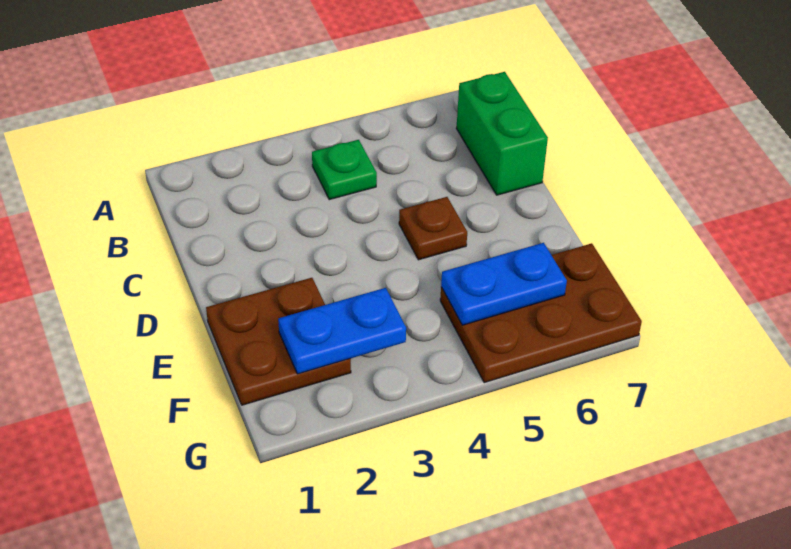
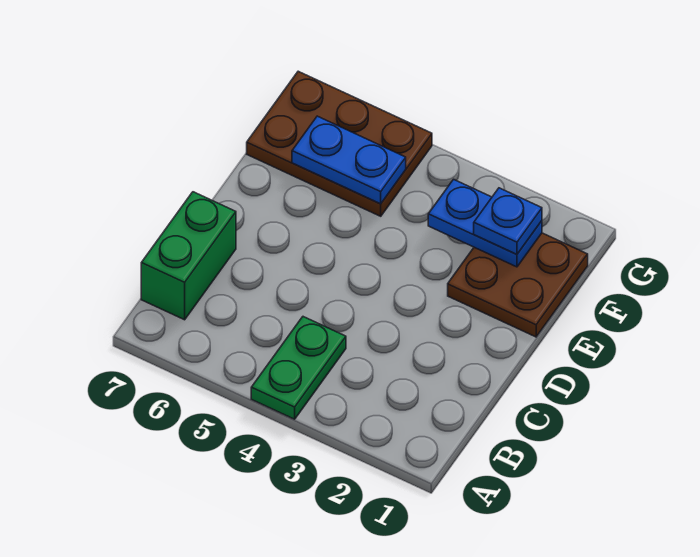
green 1x1 plate [312,140,377,200] -> green 1x2 plate [251,317,346,419]
brown 1x1 plate [399,197,467,260] -> none
none -> blue 1x1 plate [474,188,542,254]

